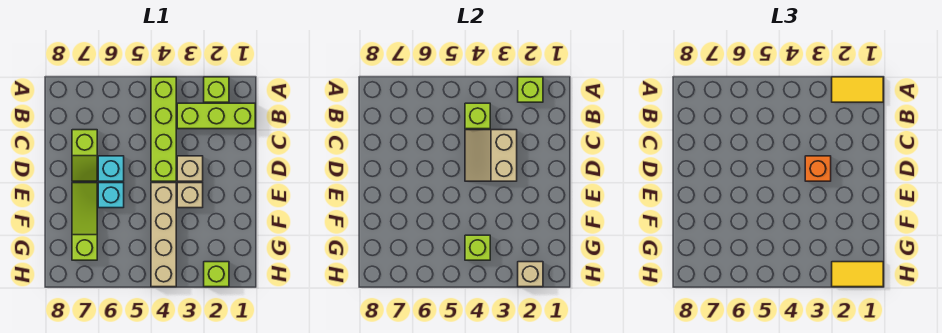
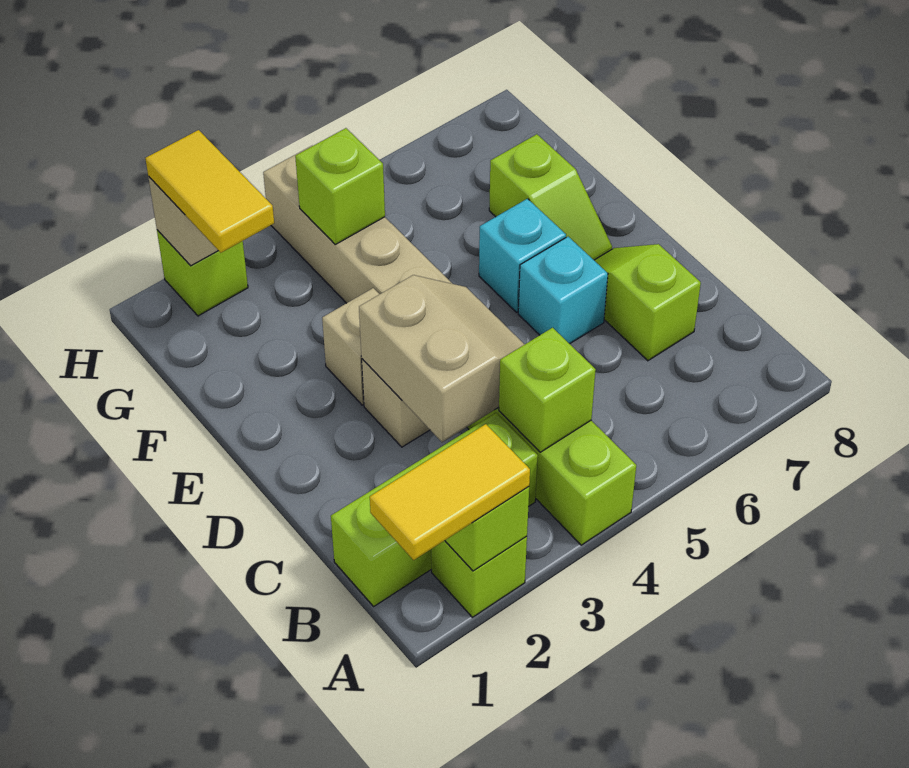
orange 1x1 brick [805,156,831,181] -> none
lime 1x3 slope [72,183,97,260] -> lime 1x2 slope [489,134,612,260]
yellow 1x2 tile [832,262,883,287] -> yellow 1x2 tile turned to [145,130,274,253]

